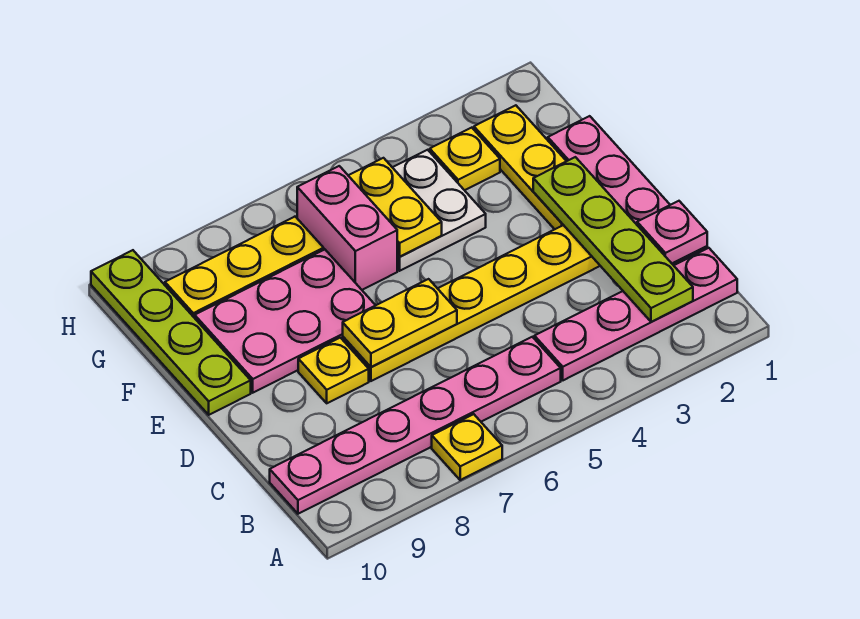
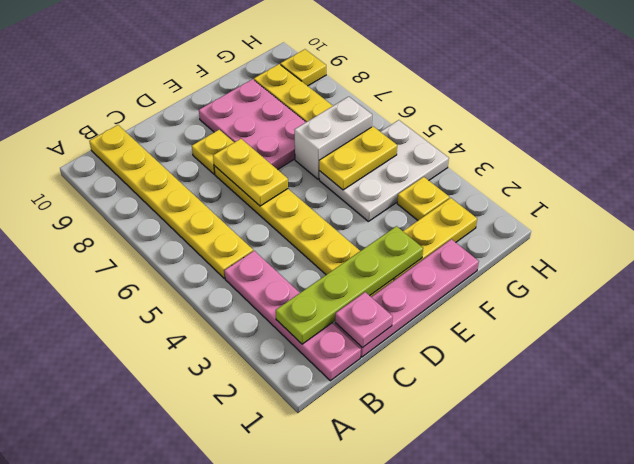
yellow 1x1 plate [432,414,502,480] -> yellow 1x1 plate moved to [280,49,326,86]
pink 1x6 plate [270,337,561,514] -> yellow 1x6 plate [89,125,253,278]
lime 1x4 plate [91,250,251,415] -> none
white 2x2 plate [392,150,486,271] -> white 2x3 plate [319,120,449,221]
pink 1x2 brick [297,166,397,290] -> white 1x2 brick [294,97,372,179]

